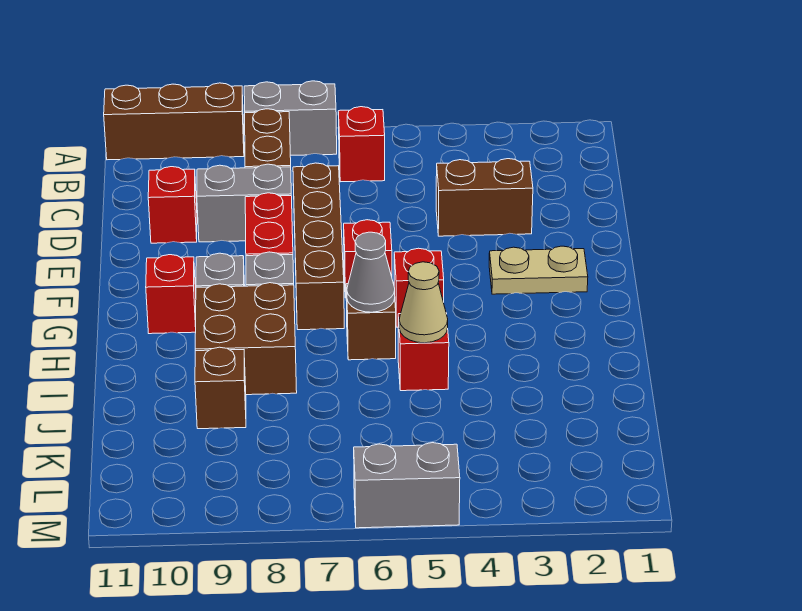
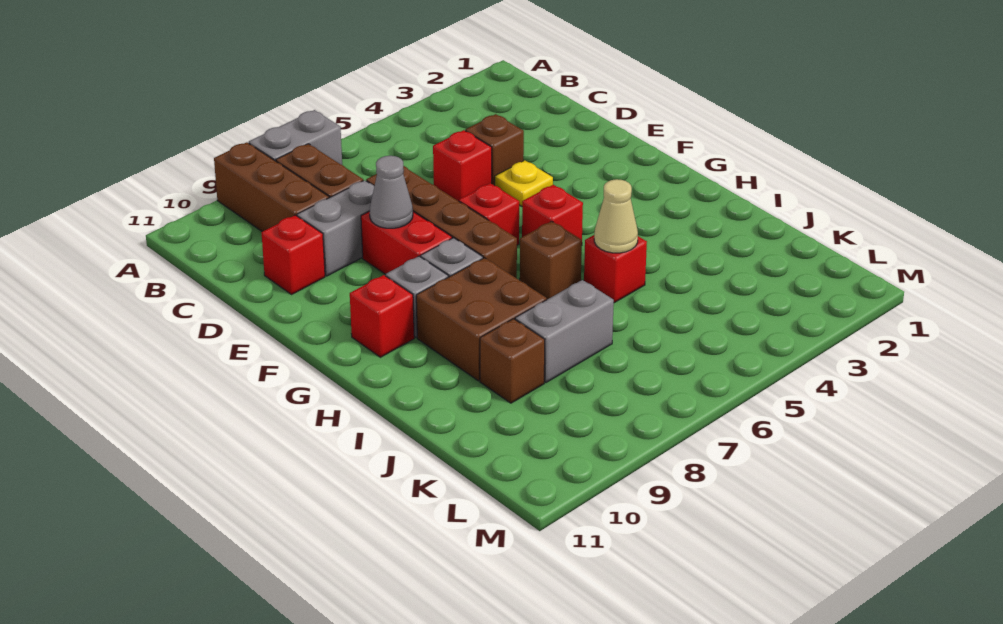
brown 1x3 brick [104,83,244,160] -> brown 1x3 brick turned to [214,142,329,232]
red 1x1 brick [338,107,385,182] -> red 1x1 brick moved to [433,130,492,201]
brown 1x2 brick [436,159,533,236] -> brown 1x1 brick [465,114,524,185]
none -> yellow 1x1 plate [495,160,553,206]
tan 1x2 plate [489,246,588,294] -> none
grey 1x1 cone [347,232,395,312] -> grey 1x1 cone moved to [370,156,413,228]
grey 1x2 brick [354,443,460,528] -> grey 1x2 brick moved to [515,280,614,383]

